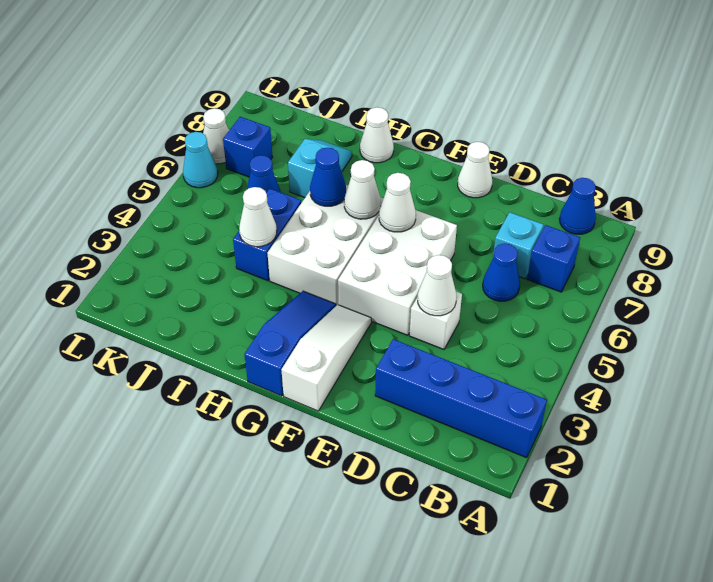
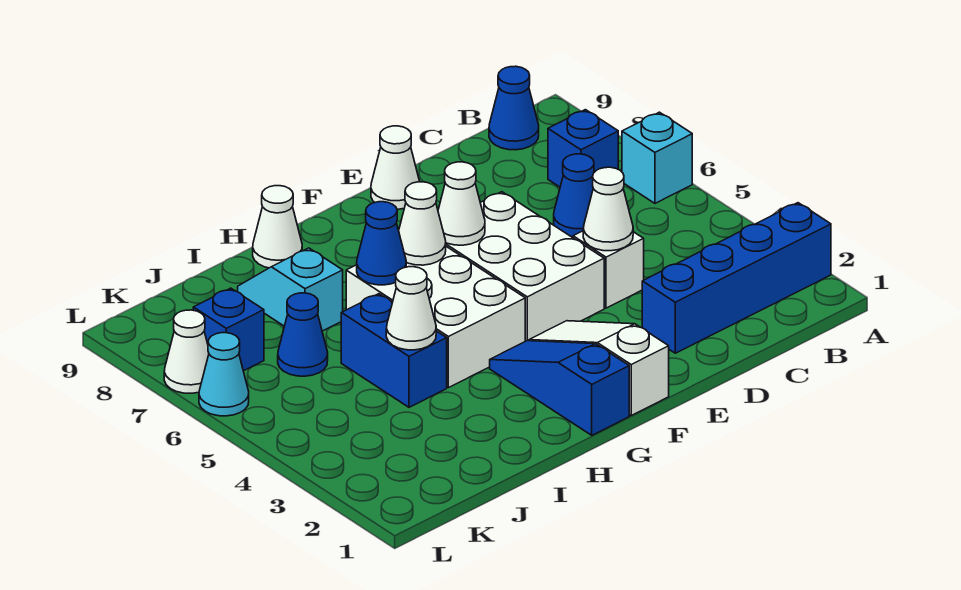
cyan 1x1 brick [493,212,544,279] -> cyan 1x1 brick moved to [622,112,692,203]

